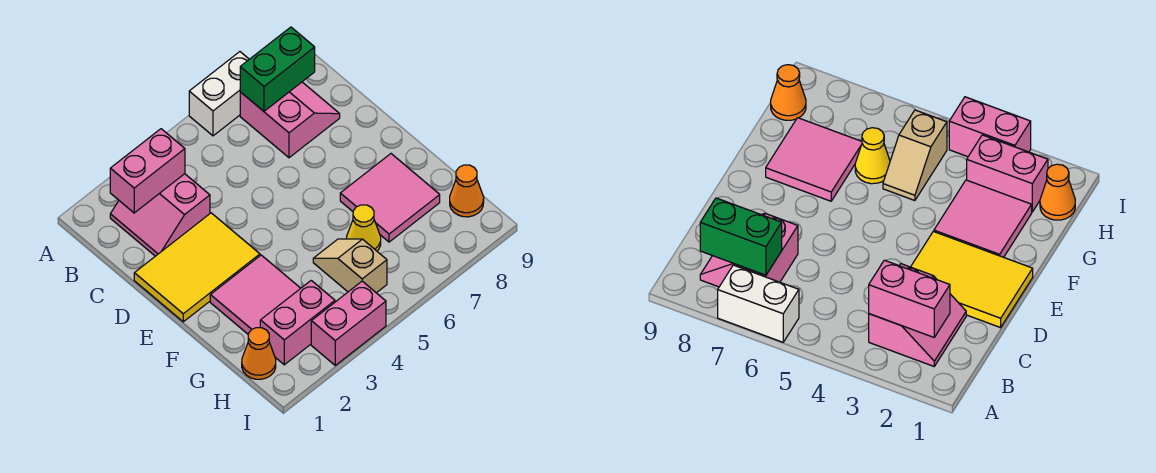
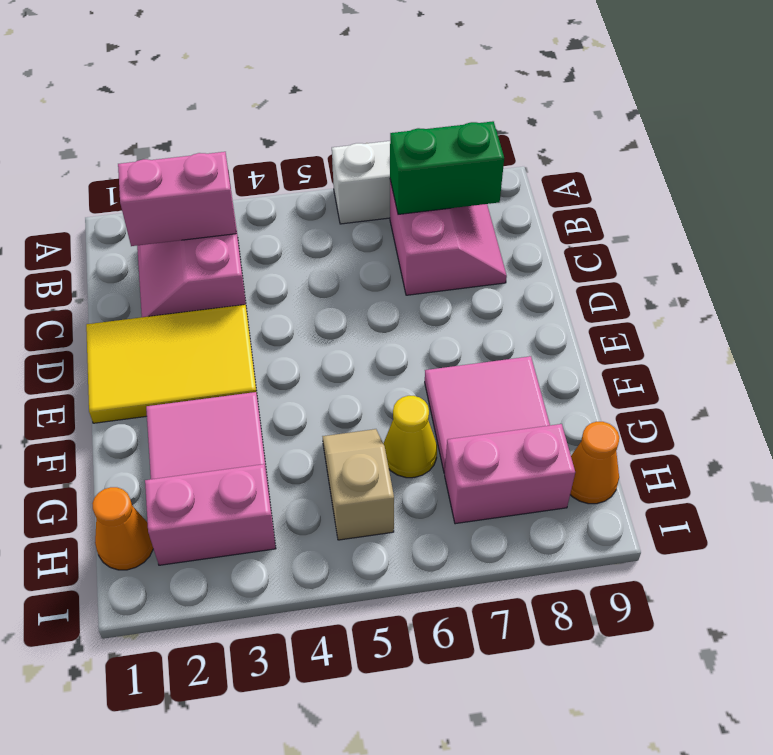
pink 1x2 brick [311,281,386,365] -> pink 1x2 brick moved to [445,424,575,524]

